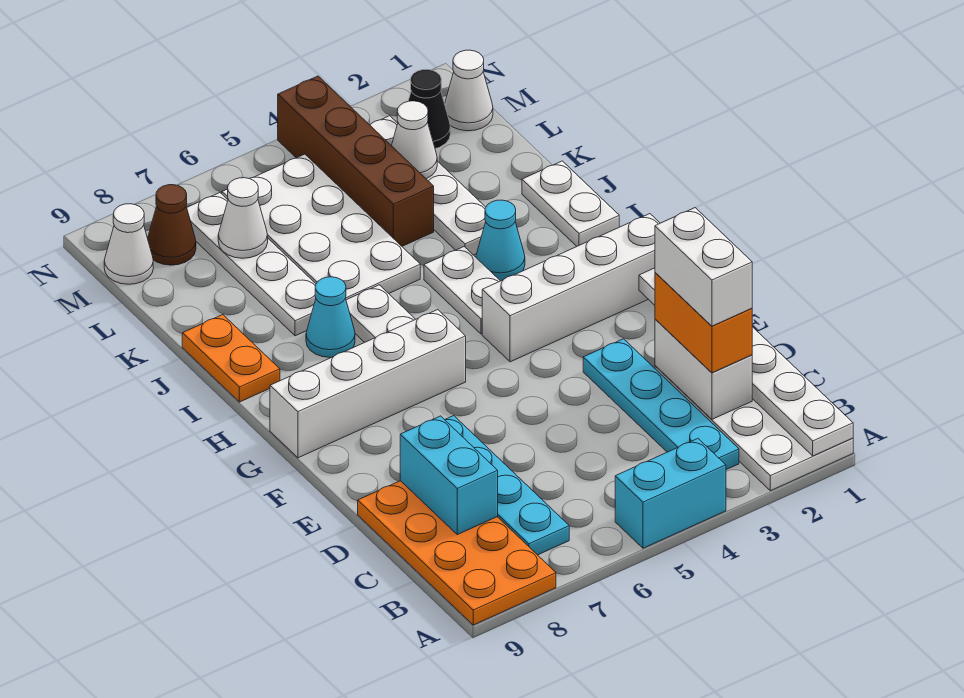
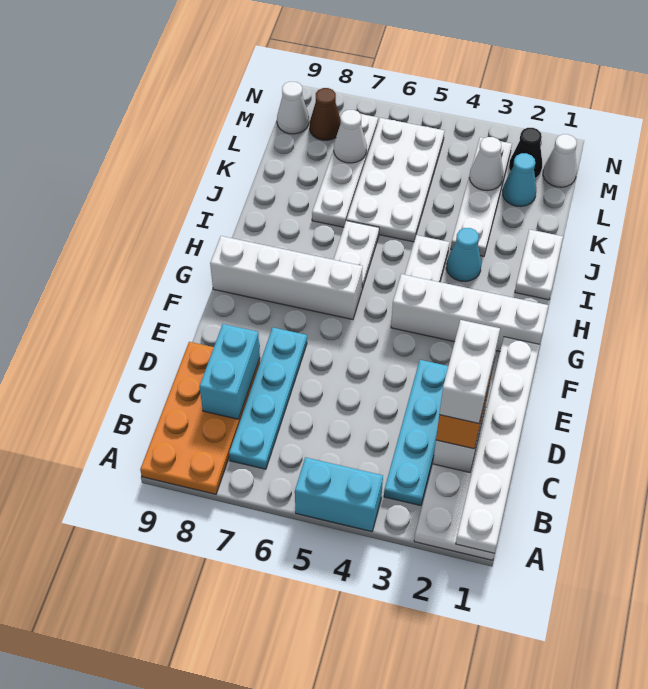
cyan 1x1 cone [306,277,355,358] -> cyan 1x1 cone moved to [503,153,536,206]
orange 1x2 plate [182,315,280,402] -> none
brown 1x4 brick [278,76,434,246] -> none

